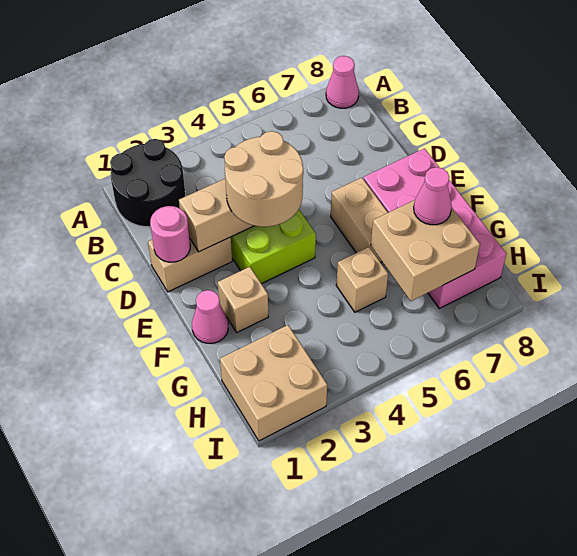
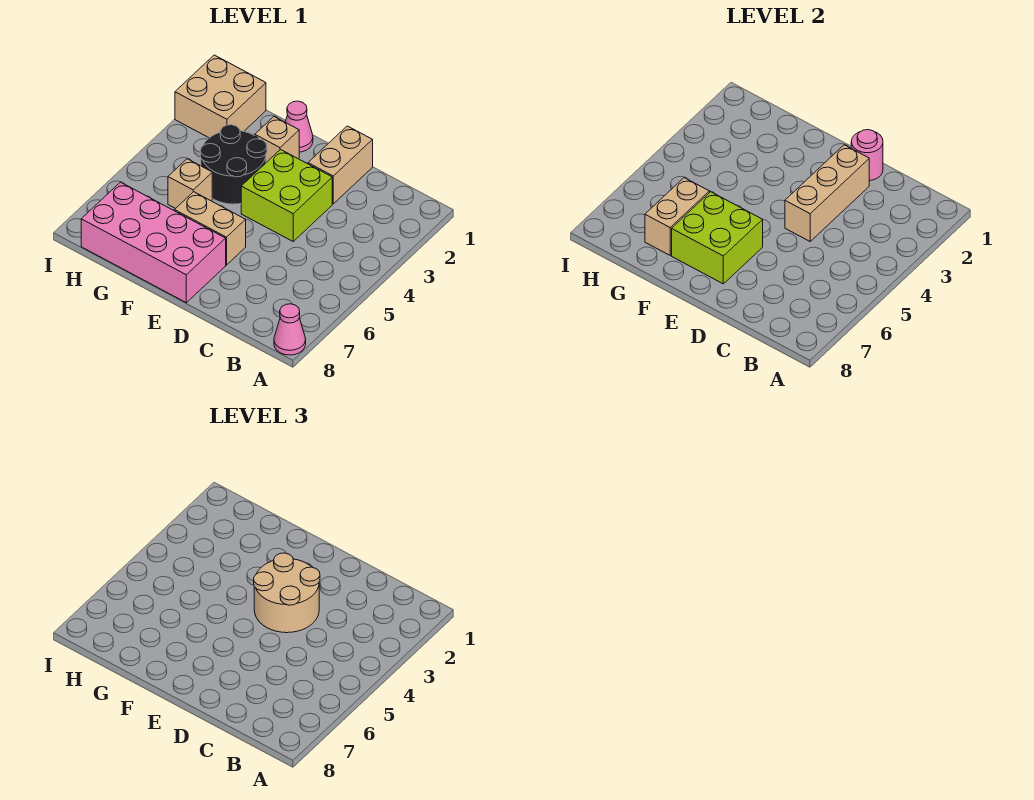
black 2x2 round brick [110,139,186,227] -> black 2x2 round brick moved to [200,125,267,204]
none -> lime 2x2 brick [672,192,763,284]
tan 2x2 brick [371,200,480,301] -> tan 1x2 brick [645,178,709,255]
pink 1x1 cone [414,167,452,225] -> none

